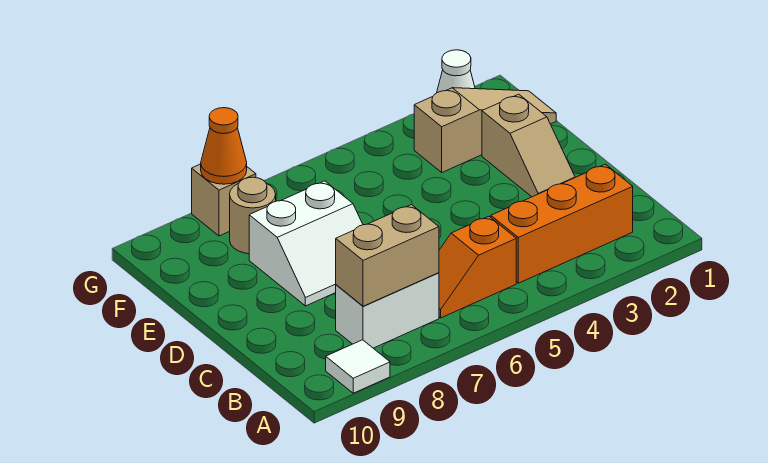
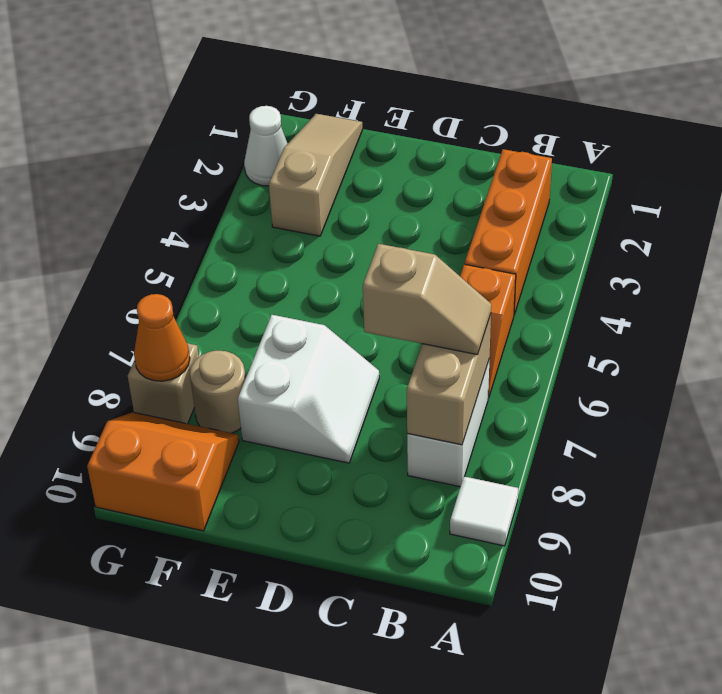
tan 1x2 slope [482,94,575,197] -> tan 1x2 slope moved to [363,244,491,355]
none -> orange 2x2 slope [87,412,239,531]

